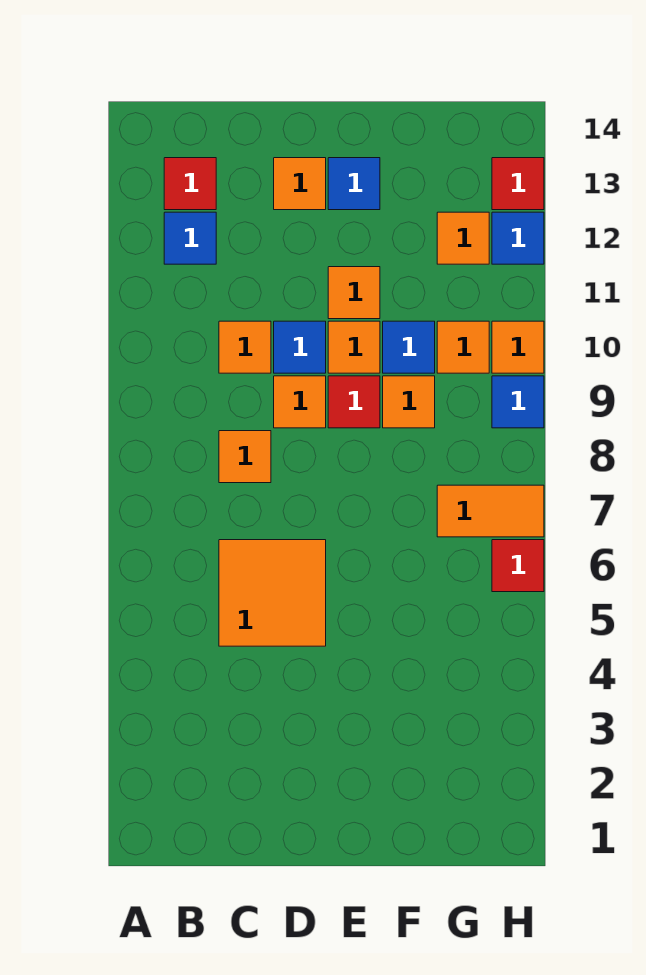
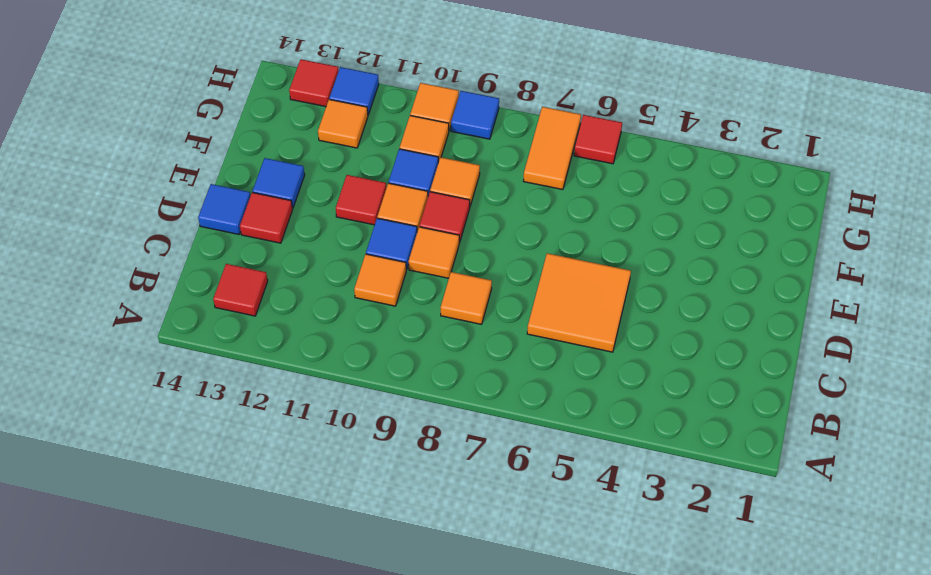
blue 1x1 tile [164,212,216,264] -> blue 1x1 tile moved to [198,184,251,234]
orange 1x1 tile [274,158,326,210] -> red 1x1 tile [240,192,293,243]
orange 1x1 tile [328,267,380,319] -> red 1x1 tile [336,175,386,225]

